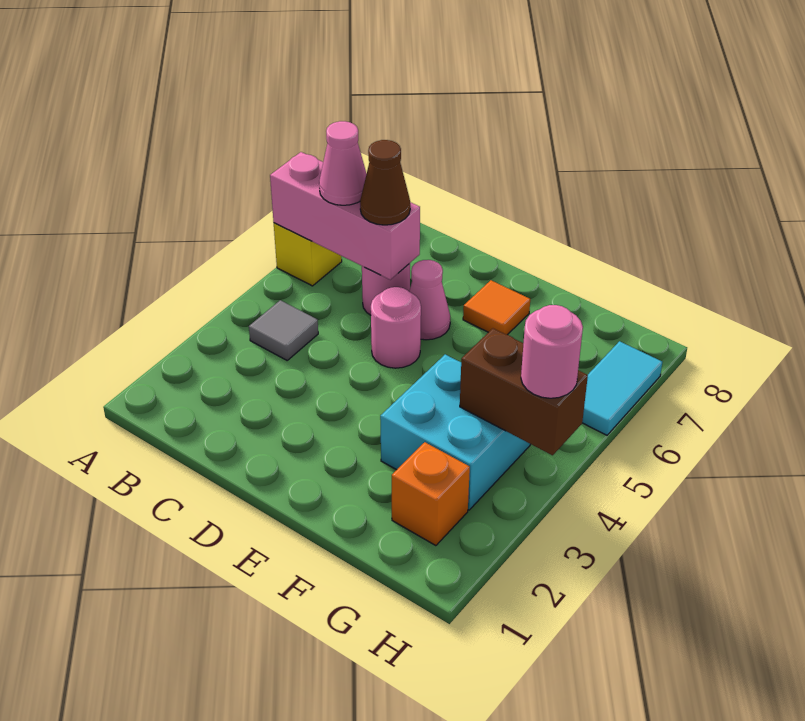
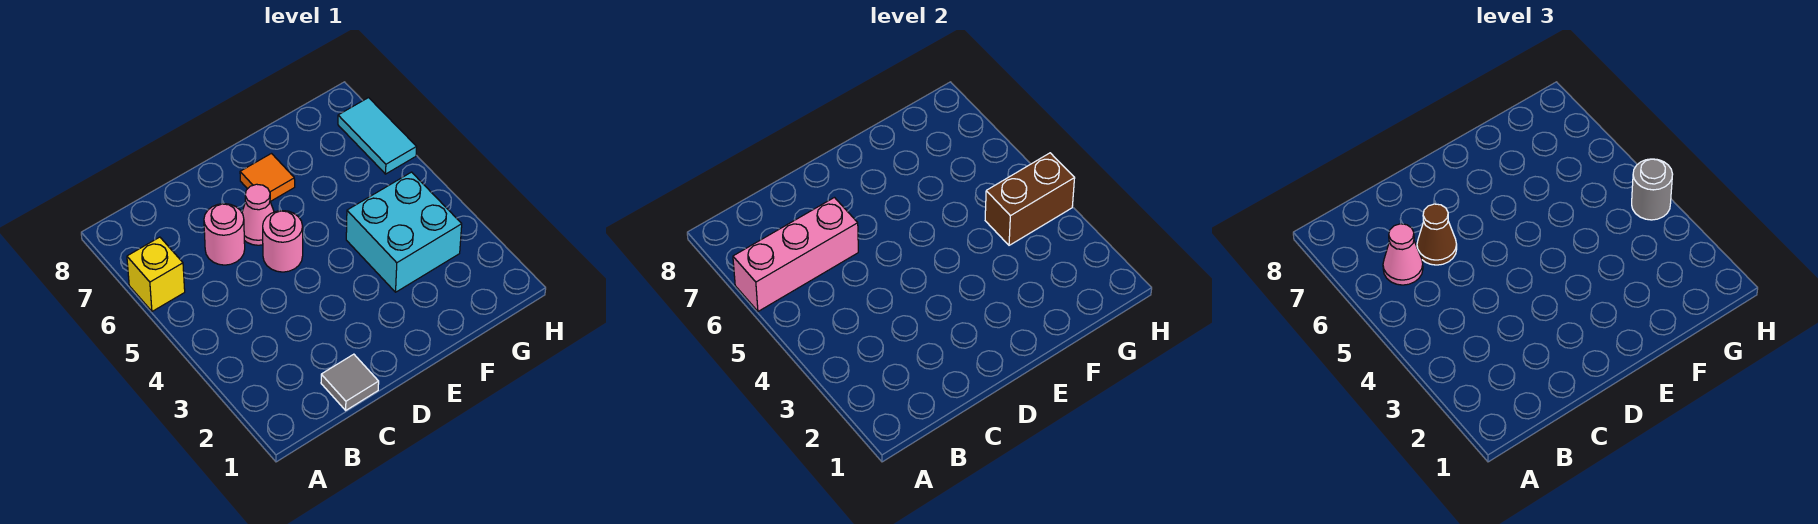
grey 1x1 tile [249,300,318,360] -> grey 1x1 tile moved to [321,354,379,410]
orange 1x1 brick [392,442,470,546] -> none
pink 1x1 round brick [521,305,583,398] -> grey 1x1 round brick [1632,159,1673,220]

